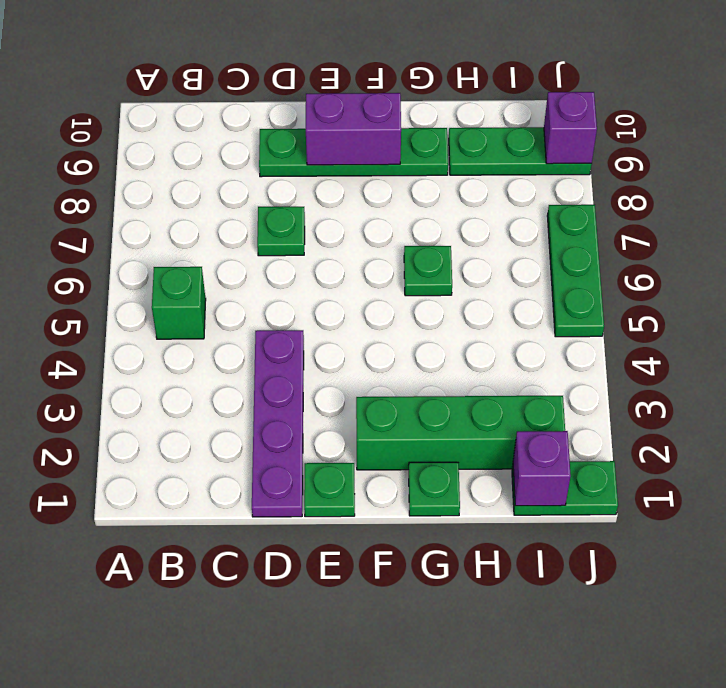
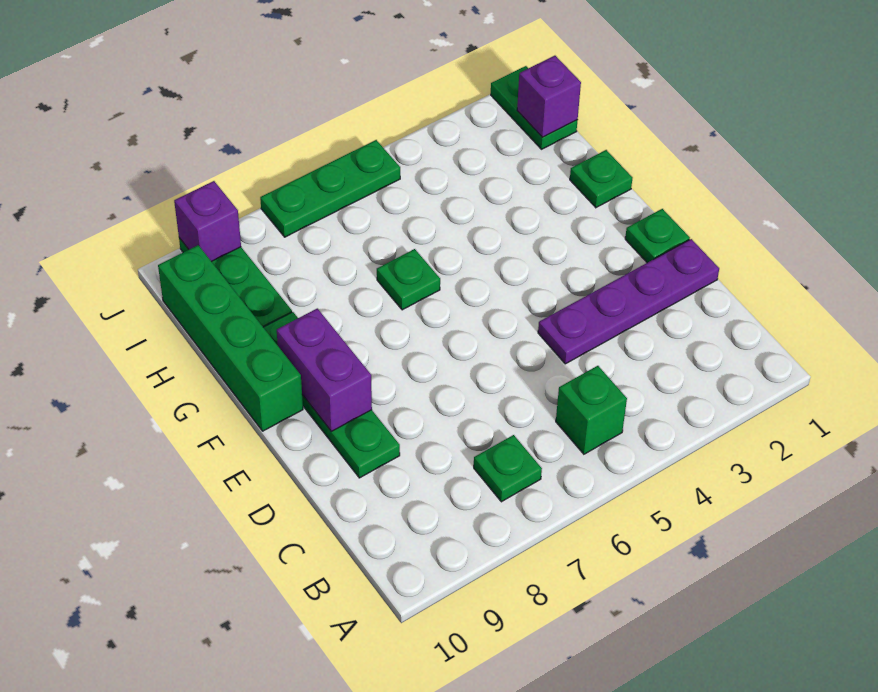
green 1x1 plate [257,207,305,256] -> green 1x1 plate moved to [474,435,542,502]
green 1x4 brick [356,396,565,470] -> green 1x4 brick moved to [158,245,303,431]

